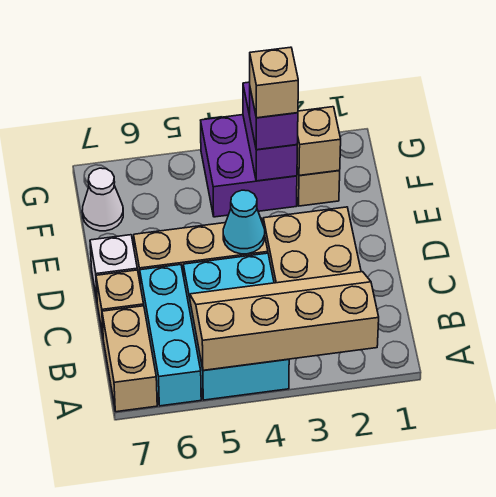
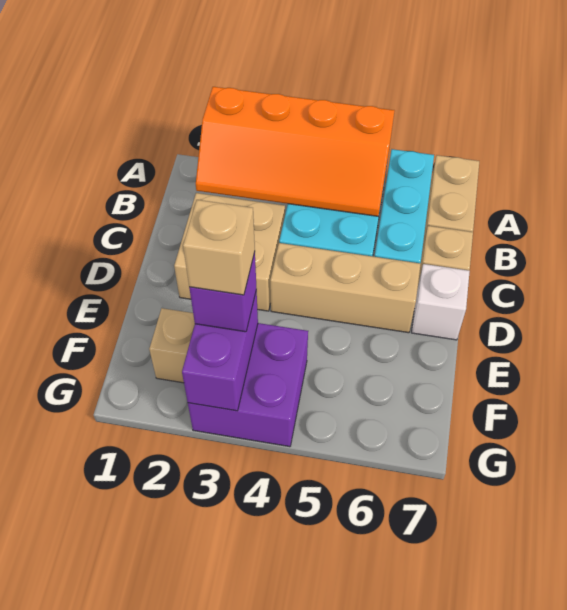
tan 2x4 slope [190,272,379,370] -> orange 2x4 slope [196,87,395,216]
cyan 1x1 cone [223,190,265,254] -> none
tan 1x1 brick [297,107,341,176] -> none
white 1x1 cone [82,168,123,231] -> none

